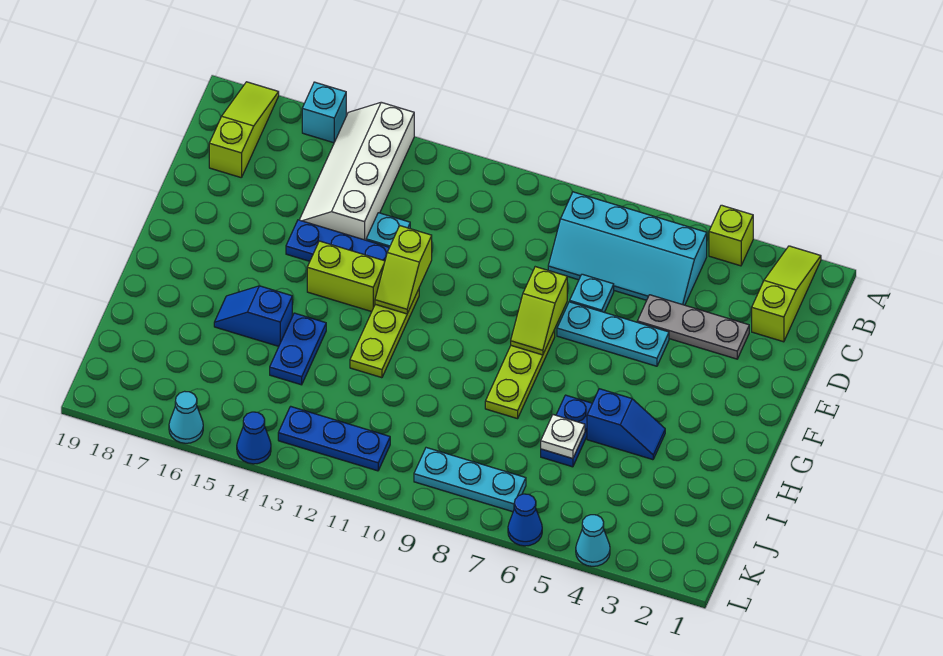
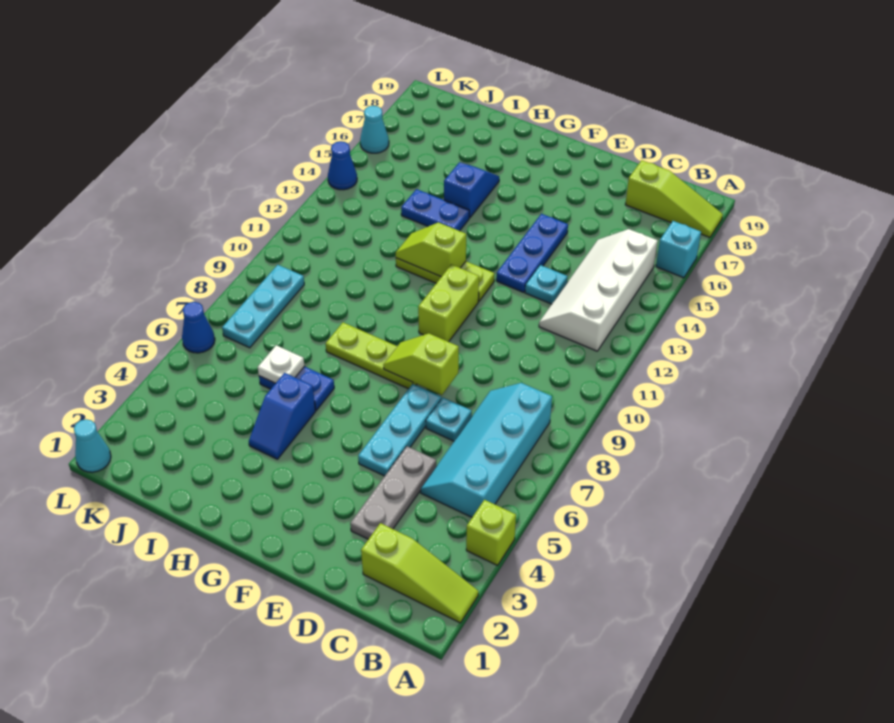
white 2x4 slope [300,102,414,240] -> white 2x4 slope turned to [539,229,658,351]
lime 1x2 slope [375,226,432,314] -> lime 1x2 slope moved to [396,222,466,277]
lime 1x2 brick [307,241,385,312] -> lime 1x2 brick moved to [418,265,479,342]
blue 1x3 plate [278,406,390,471] -> none
cyan 1x1 cone [576,515,610,566] -> cyan 1x1 cone moved to [74,419,111,472]

